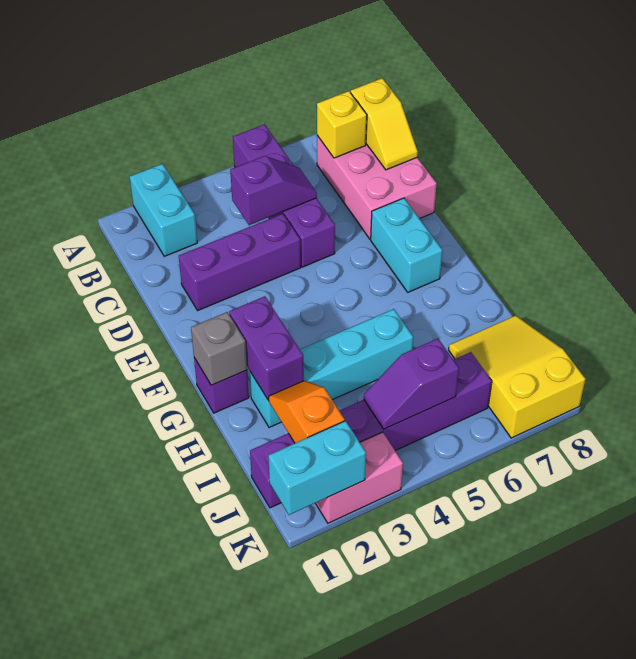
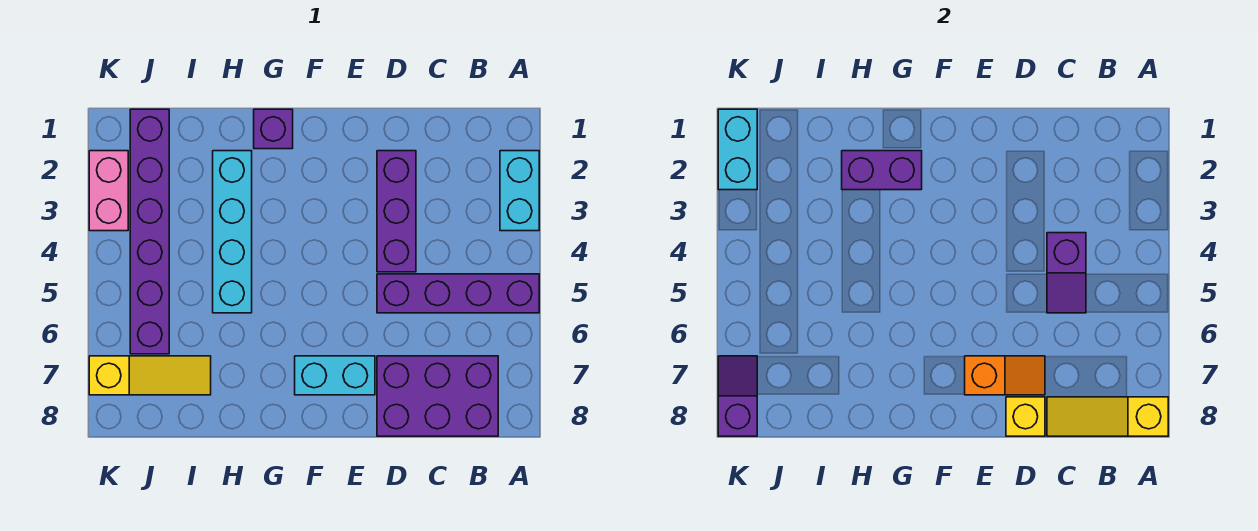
cyan 1x2 brick [130,164,197,256] -> cyan 1x2 brick turned to [500,151,539,231]
pink 2x3 brick [317,136,437,239] -> purple 2x3 brick [377,356,498,436]
yellow 1x1 brick [317,91,367,158] -> yellow 1x1 brick moved to [1006,397,1045,436]
yellow 1x2 slope [351,78,418,170] -> yellow 1x3 slope [1047,397,1168,436]
grey 1x1 brick [191,312,247,385] -> none
orange 1x2 slope [269,381,345,443] -> orange 1x2 slope moved to [965,356,1045,395]
yellow 2x3 slope [449,316,585,438] -> yellow 1x3 slope [89,356,211,395]
purple 1x2 slope [364,339,459,429] -> purple 1x2 slope moved to [718,356,757,436]

